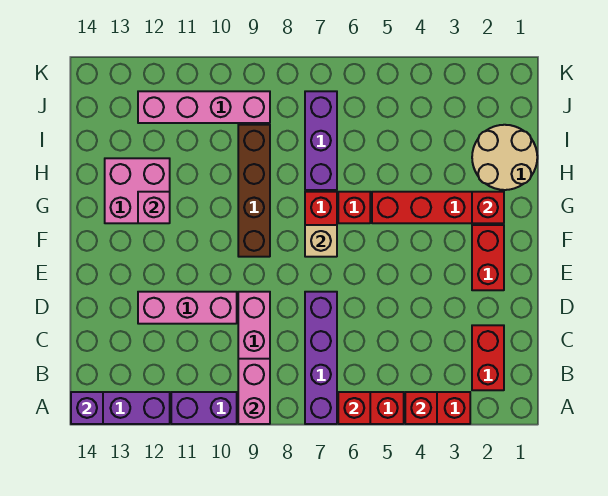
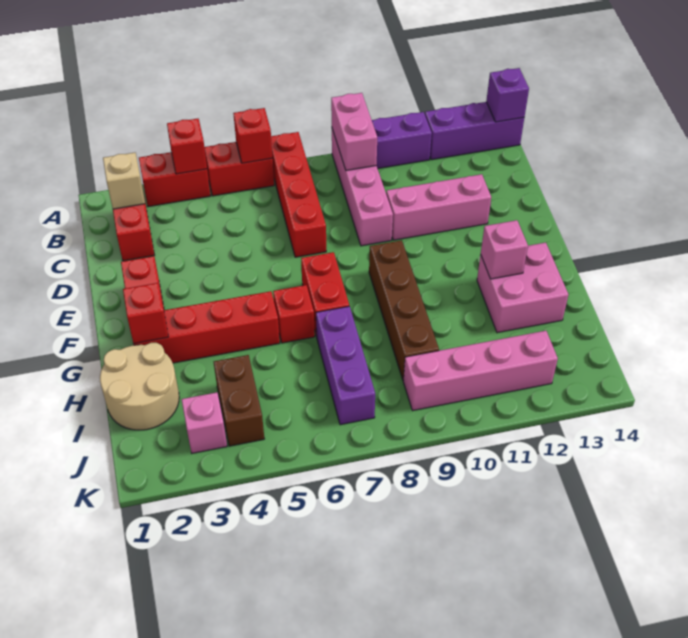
purple 1x4 brick [305,292,337,424] -> red 1x4 brick [271,132,326,257]
tan 1x1 brick [305,225,337,257] -> tan 1x1 brick moved to [103,153,145,209]
none -> brown 1x2 brick [214,355,264,446]
none -> pink 1x1 brick [182,392,227,453]

